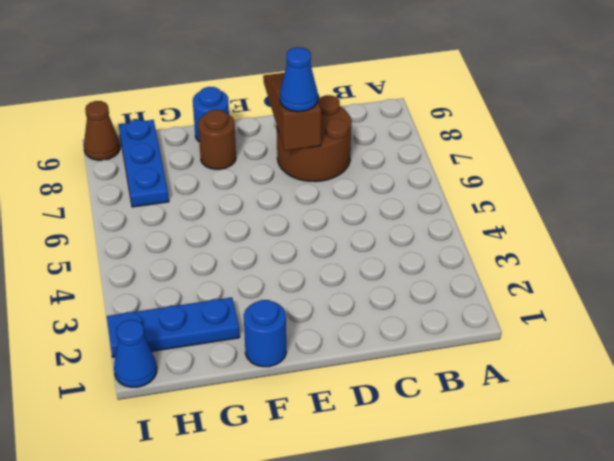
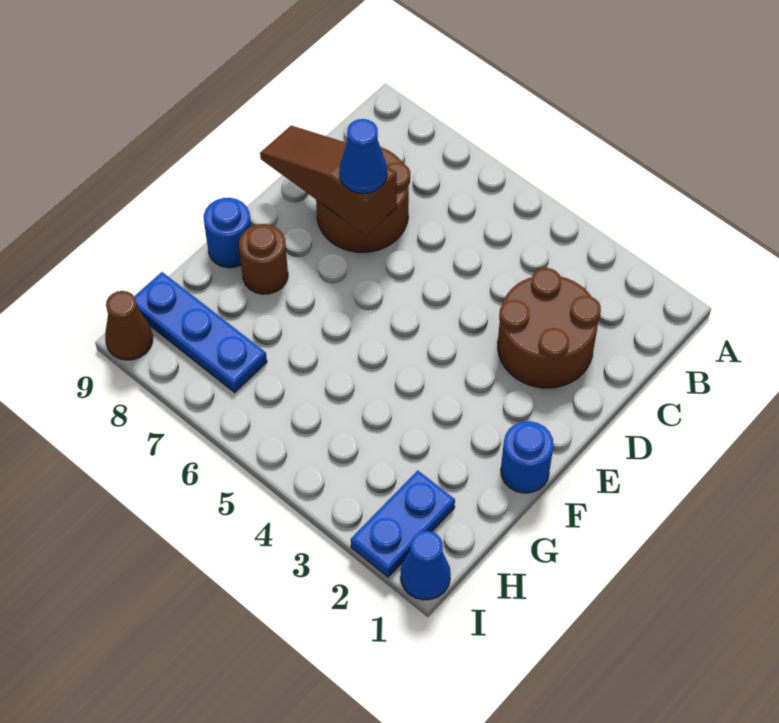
none -> brown 2x2 round brick [498,268,601,388]
blue 1x3 plate [107,297,240,357] -> blue 1x2 plate [351,470,455,577]

